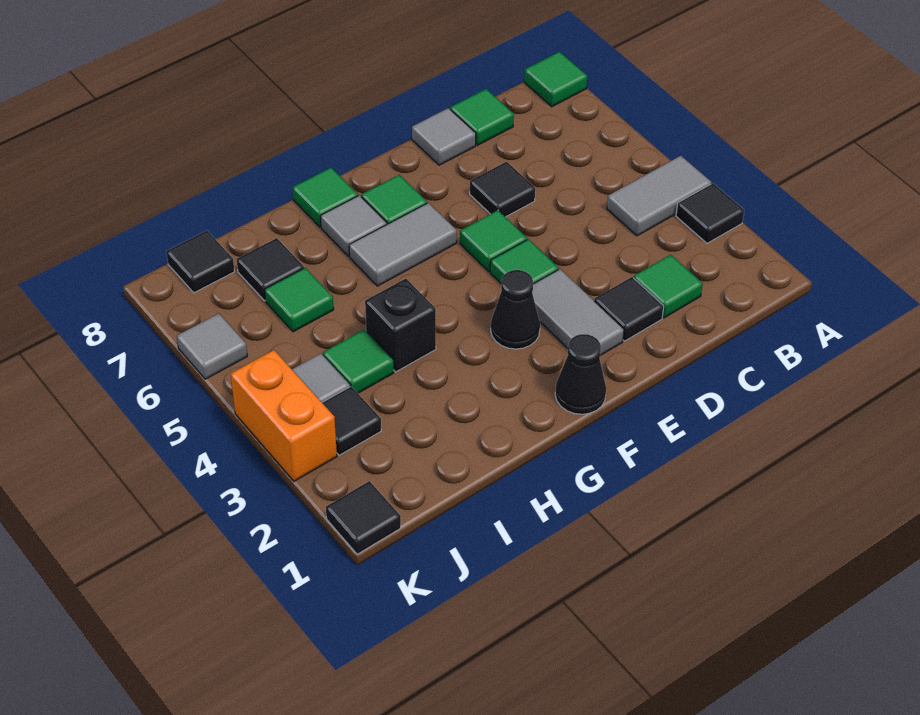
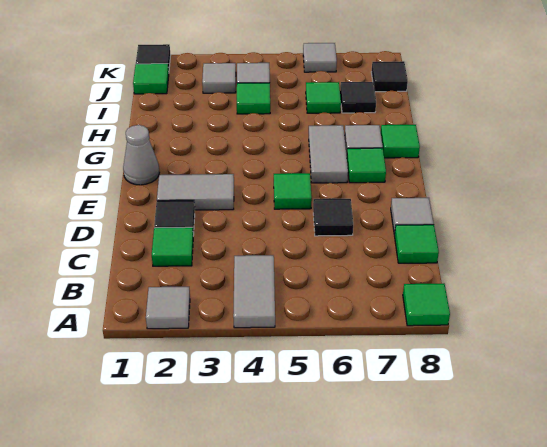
none -> grey 1x1 tile [146,287,190,329]
black 1x1 tile [676,183,744,243] -> none
green 1x1 tile [490,239,559,284] -> green 1x1 tile moved to [133,64,169,94]
black 1x1 cone [555,334,606,414] -> grey 1x1 cone [123,125,160,185]
black 1x1 cone [491,270,540,349] -> none
black 1x1 brick [365,279,436,372] -> none
black 1x1 tile [322,386,381,455] -> grey 1x1 tile [202,63,236,93]
orange 1x2 brick [231,350,337,481] -> none

